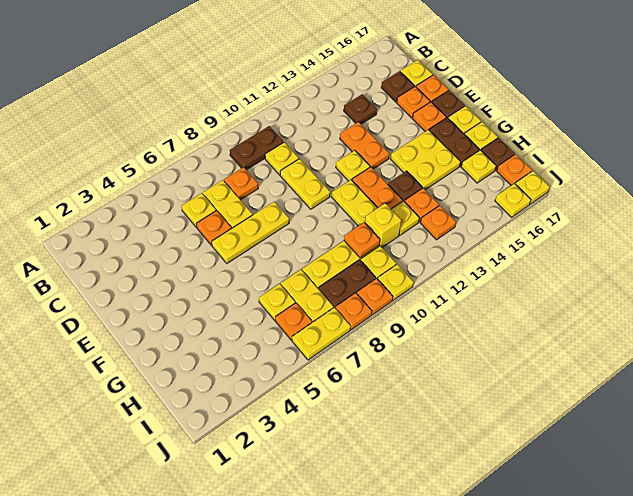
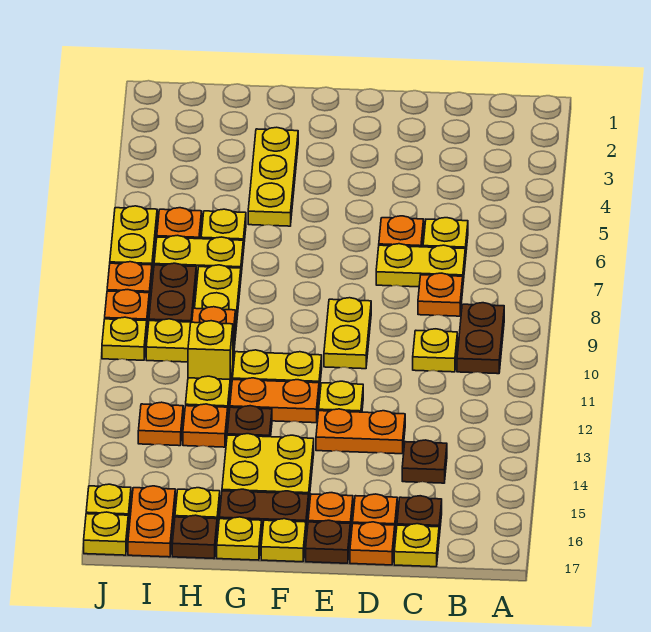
yellow 1x2 plate [280,159,330,209] -> yellow 1x2 plate turned to [324,298,371,369]
yellow 1x3 plate [212,202,289,263] -> yellow 1x3 plate moved to [248,127,298,226]
orange 1x1 plate [497,154,532,185] -> orange 1x2 plate [128,486,175,557]

